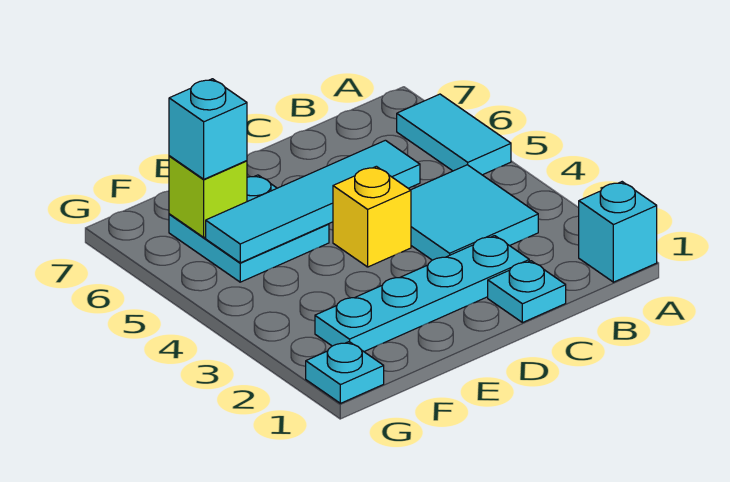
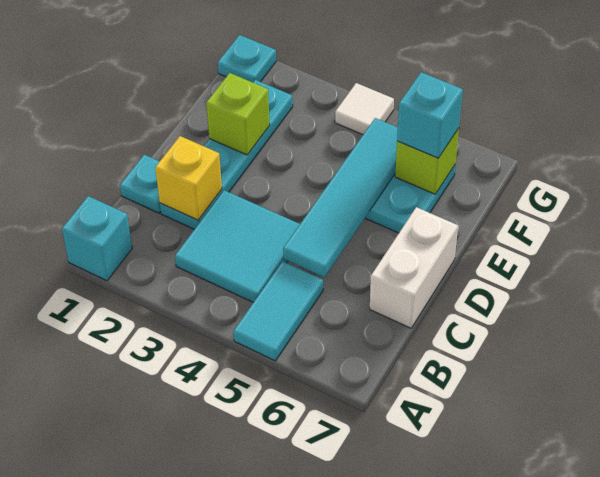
cyan 1x2 tile [397,94,511,175] -> cyan 1x2 tile turned to [234,261,323,361]
none -> white 1x2 brick [370,207,458,328]
yellow 1x1 brick [333,166,411,267] -> yellow 1x1 brick moved to [155,136,222,220]
none -> lime 1x1 brick [206,73,270,155]
none -> white 1x1 tile [335,83,394,135]

